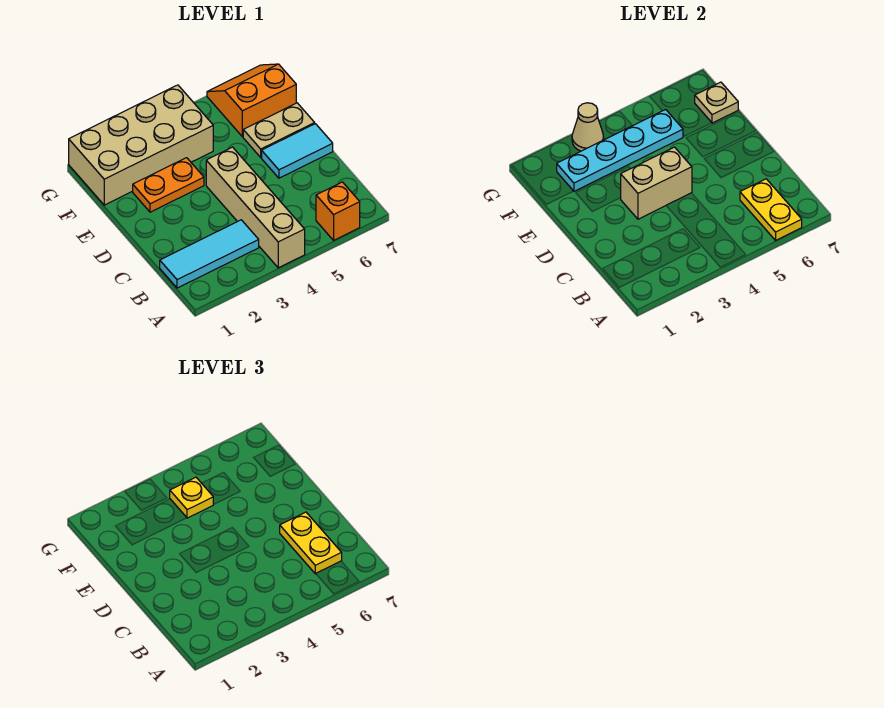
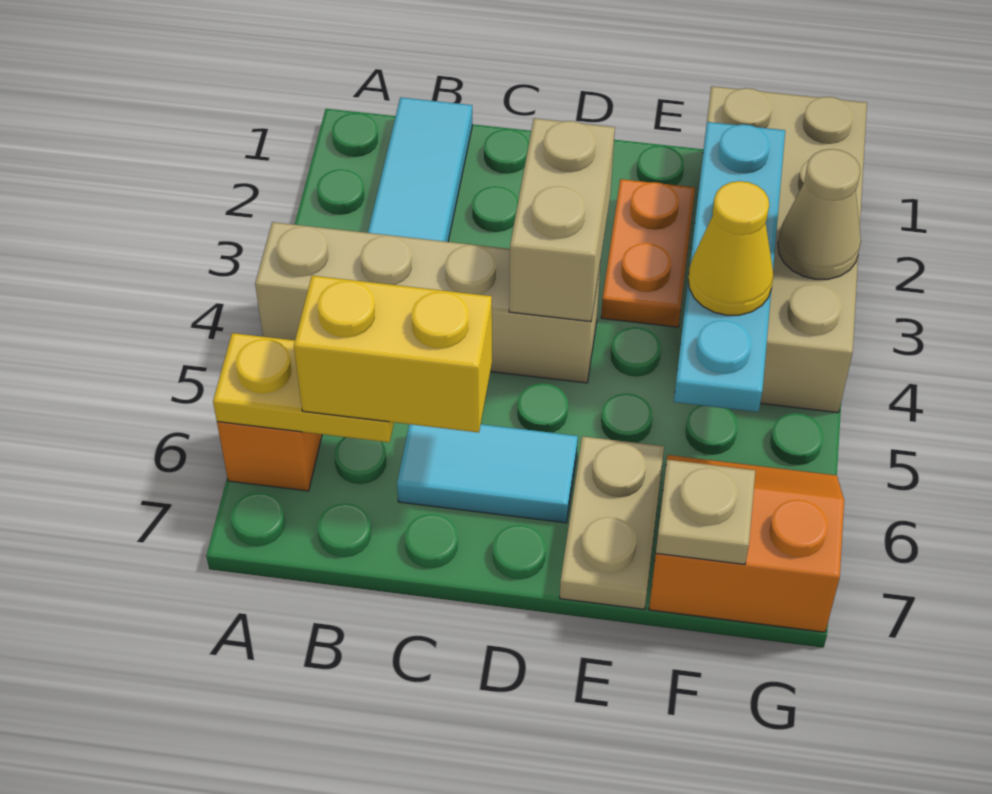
yellow 1x2 plate [280,512,342,574] -> yellow 1x2 brick [294,276,492,433]
cyan 1x2 tile [262,124,333,178] -> cyan 1x2 tile turned to [397,424,578,523]
yellow 1x1 plate [170,477,213,518] -> yellow 1x1 cone [688,181,774,315]
orange 2x2 slope [207,64,296,137] -> orange 2x2 slope turned to [649,455,844,632]

